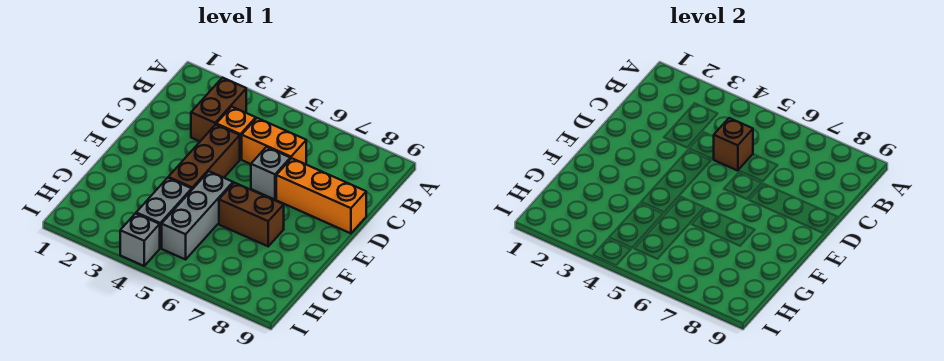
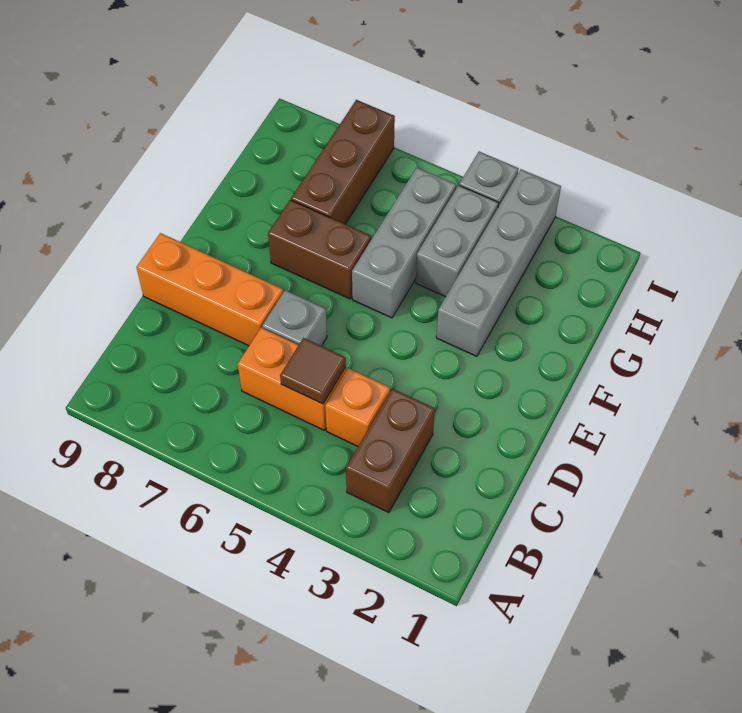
brown 1x1 brick [713,118,753,171] -> brown 1x1 tile [280,338,346,404]
brown 1x3 brick [168,125,240,189] -> brown 1x3 brick moved to [291,100,395,224]
none -> grey 1x4 brick [436,169,561,356]

